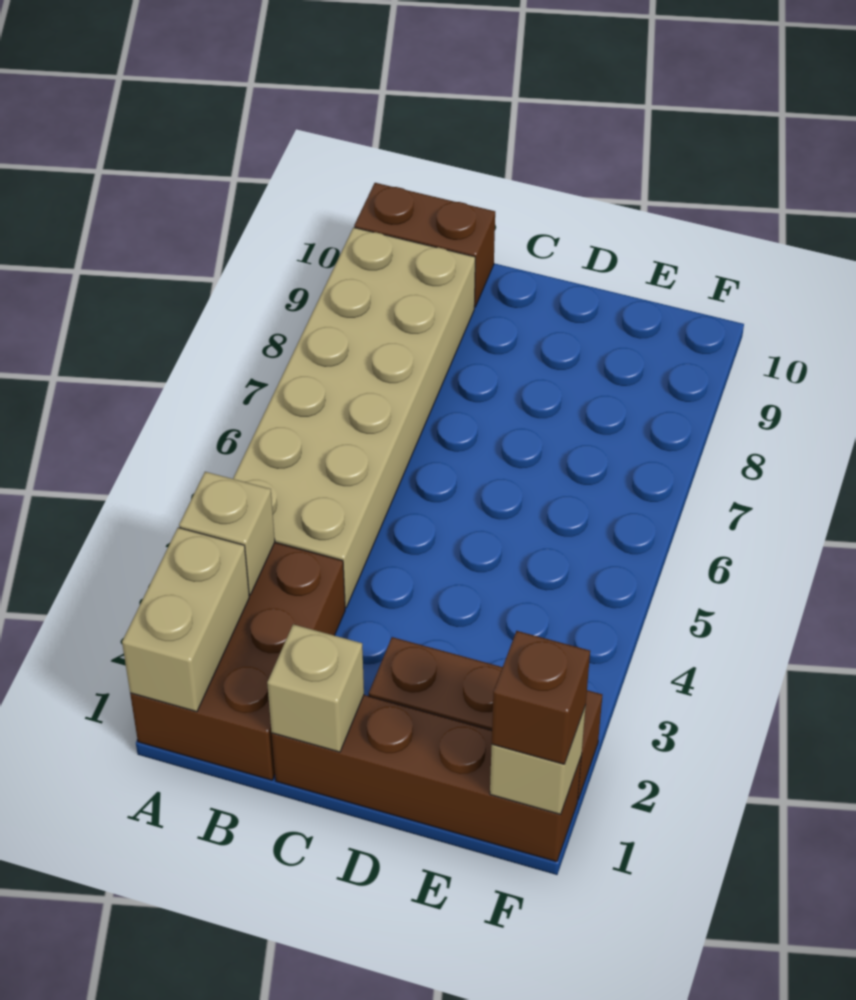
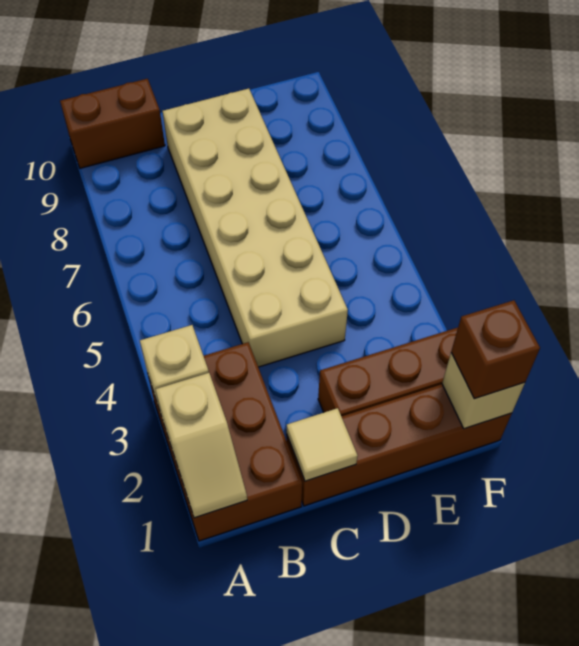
tan 1x2 brick [122,528,249,712] -> tan 1x2 slope [155,373,247,518]
tan 2x6 brick [233,227,475,608] -> tan 2x6 brick moved to [163,89,348,367]
tan 1x1 brick [267,624,364,752] -> tan 1x1 tile [287,408,358,481]

